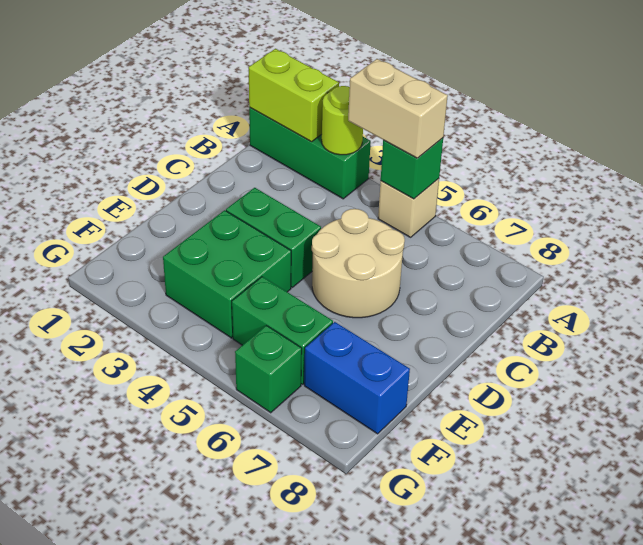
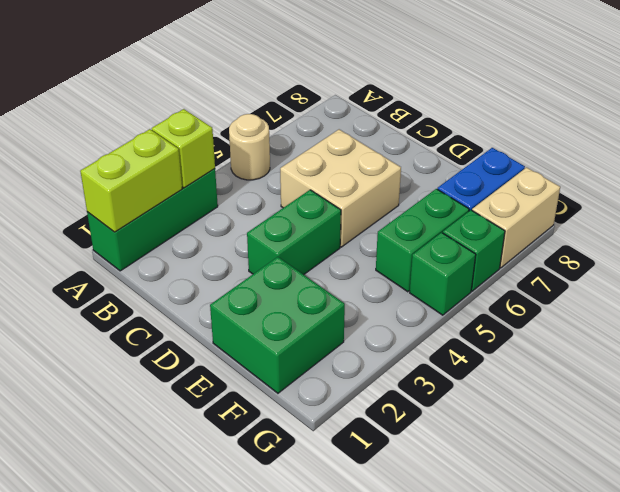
lime 1x1 round brick [322,86,363,155] -> lime 1x1 brick [152,109,215,188]
tan 1x2 brick [348,59,448,158] -> tan 1x2 brick moved to [472,167,560,268]
tan 1x1 brick [378,179,439,237] -> tan 1x1 round brick [229,114,270,180]
green 1x1 brick [381,138,443,199] -> green 1x1 brick moved to [410,233,476,315]
tan 2x2 round brick [312,209,405,318] -> tan 2x2 brick [280,129,401,247]
green 2x2 brick [163,210,291,338] -> green 2x2 brick moved to [210,257,345,393]

